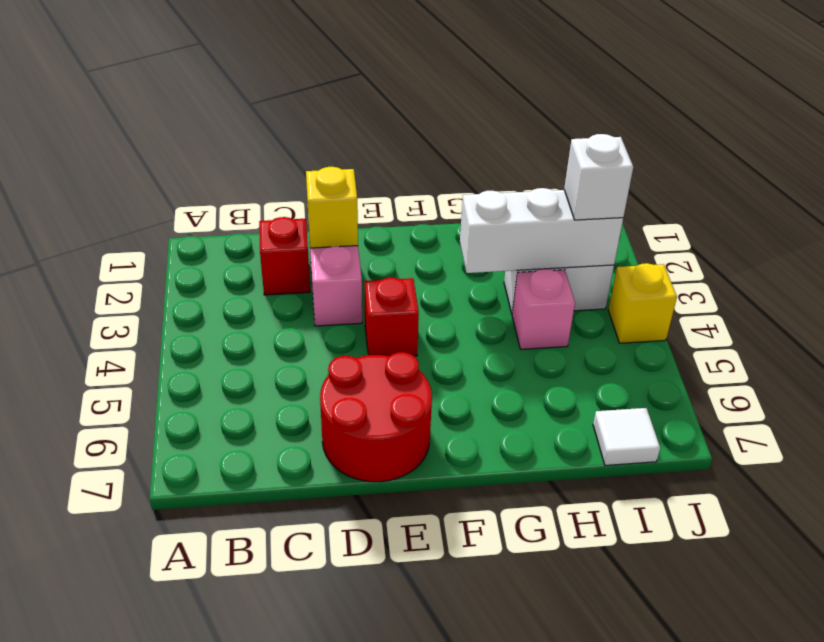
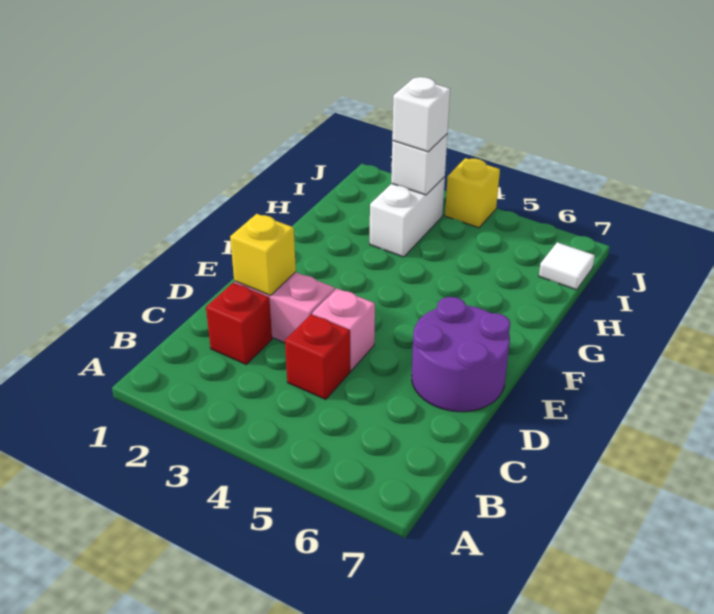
red 2x2 round brick [320,352,432,482] -> purple 2x2 round brick [411,297,510,412]
red 1x1 brick [364,278,419,356] -> red 1x1 brick moved to [285,314,350,399]
white 1x3 brick [460,188,623,273] -> white 1x1 brick [391,134,447,195]
pink 1x1 brick [512,269,575,349] -> pink 1x1 brick moved to [312,288,375,371]

